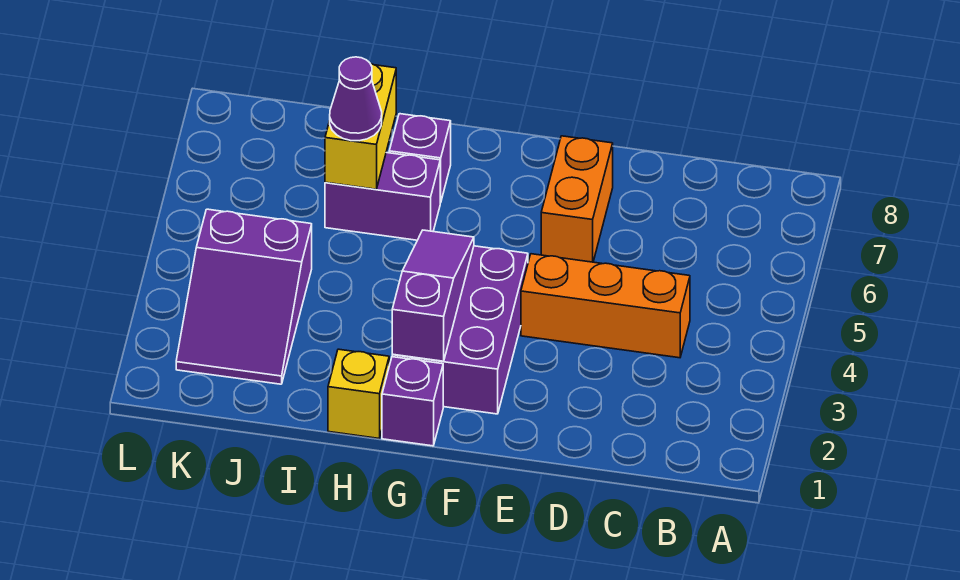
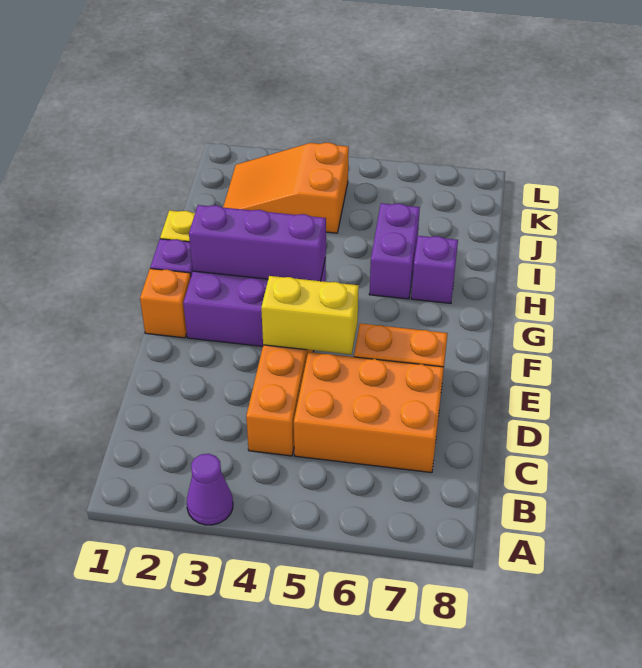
none -> orange 2x3 brick [294,352,444,473]
none -> orange 1x1 brick [140,269,191,338]
purple 1x3 slope [392,230,474,361] -> purple 1x3 brick [189,205,326,281]
yellow 1x2 brick [325,64,396,189] -> yellow 1x2 brick moved to [261,276,359,355]
purple 1x1 cone [330,57,382,141] -> purple 1x1 cone moved to [187,454,233,525]
purple 2x3 slope [176,209,312,384] -> orange 2x3 slope [223,143,349,233]

